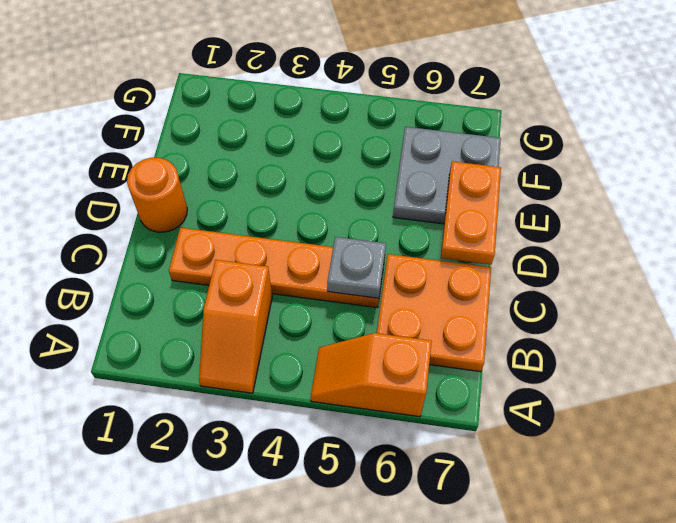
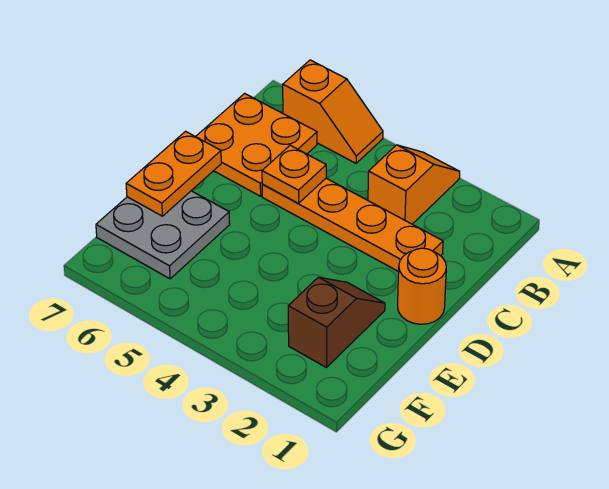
grey 1x1 plate [327,237,386,298] -> orange 1x1 plate [262,145,326,203]
none -> brown 1x2 slope [288,277,385,368]

